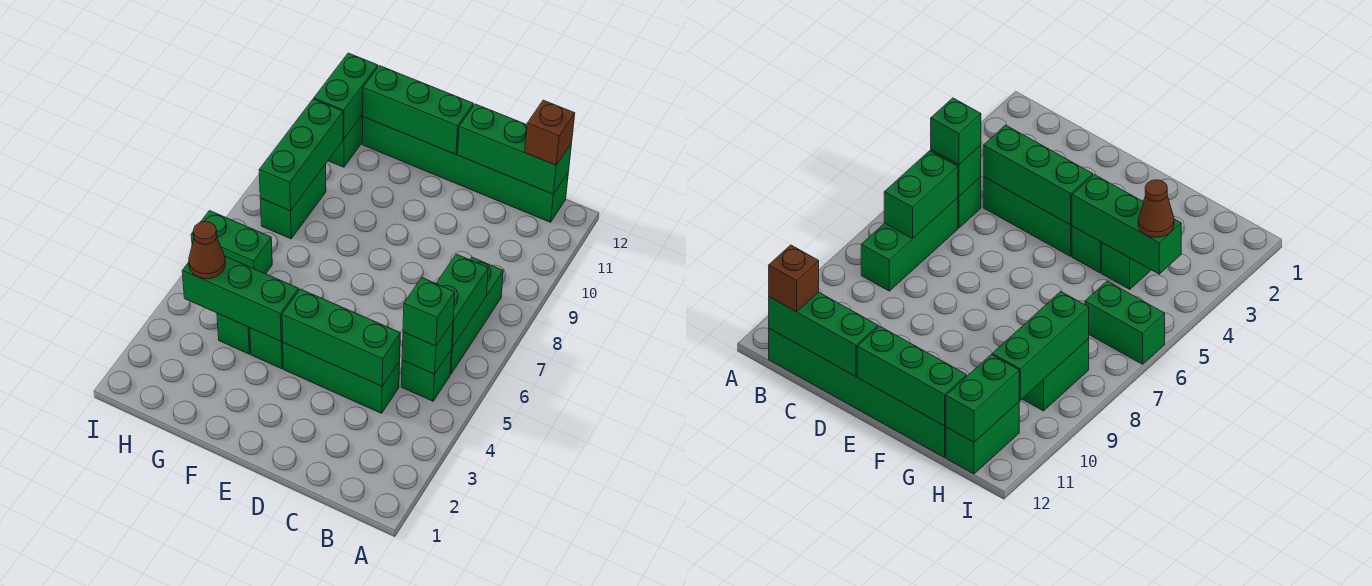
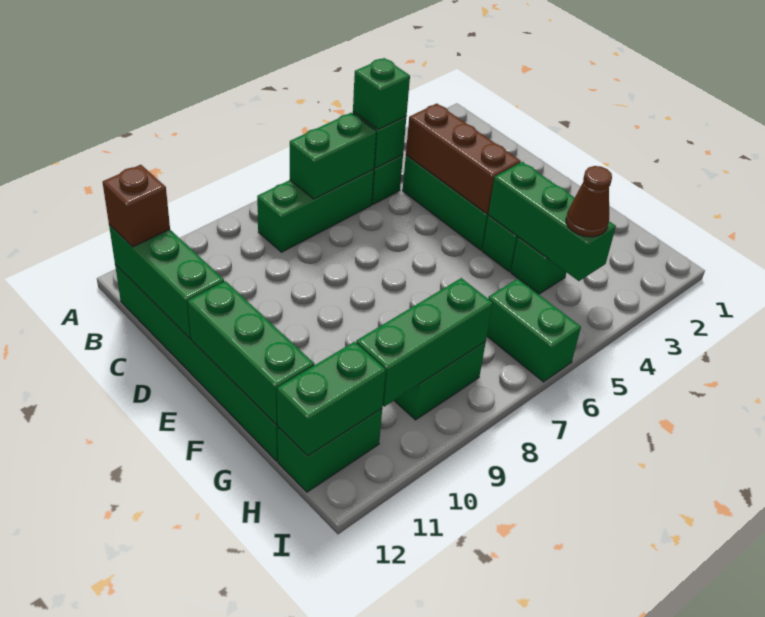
green 1x3 brick [282,289,400,386] -> brown 1x3 brick [406,104,521,214]

